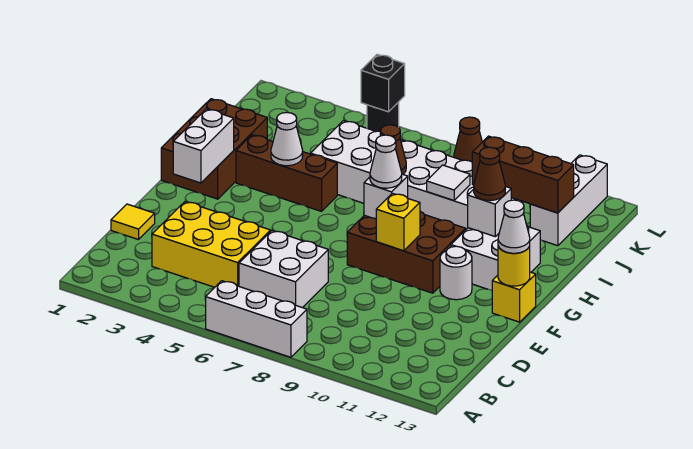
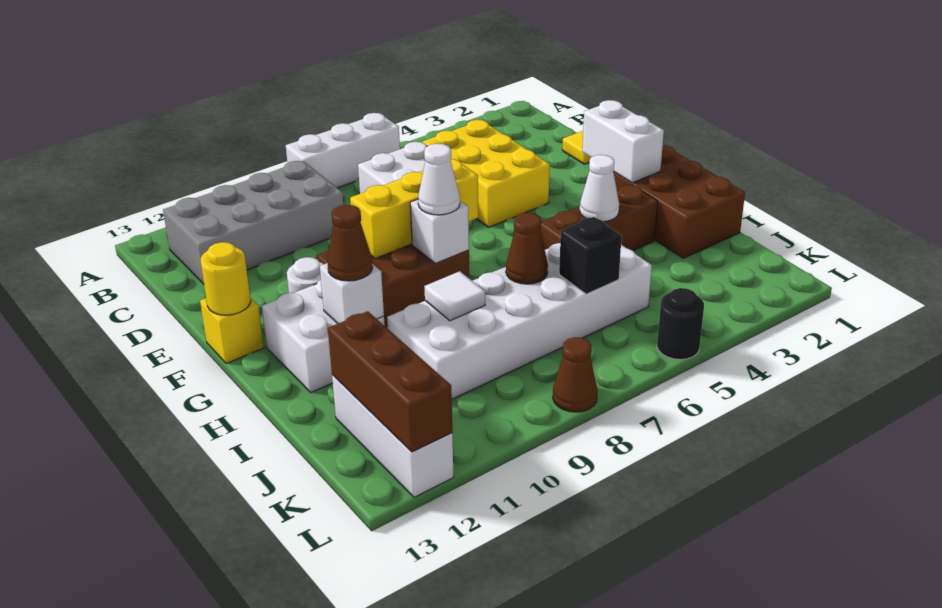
none -> grey 2x4 brick [163,161,343,284]
yellow 2x3 brick [152,202,270,287] -> yellow 2x3 brick turned to [422,120,550,227]
yellow 1x1 brick [376,193,420,251] -> yellow 1x3 brick [350,159,478,259]
white 1x1 cone [498,200,530,253] -> none
brown 1x3 brick [472,136,574,213] -> brown 1x3 brick turned to [328,311,452,452]
black 1x1 brick [361,54,405,112] -> black 1x1 brick moved to [559,217,622,294]

